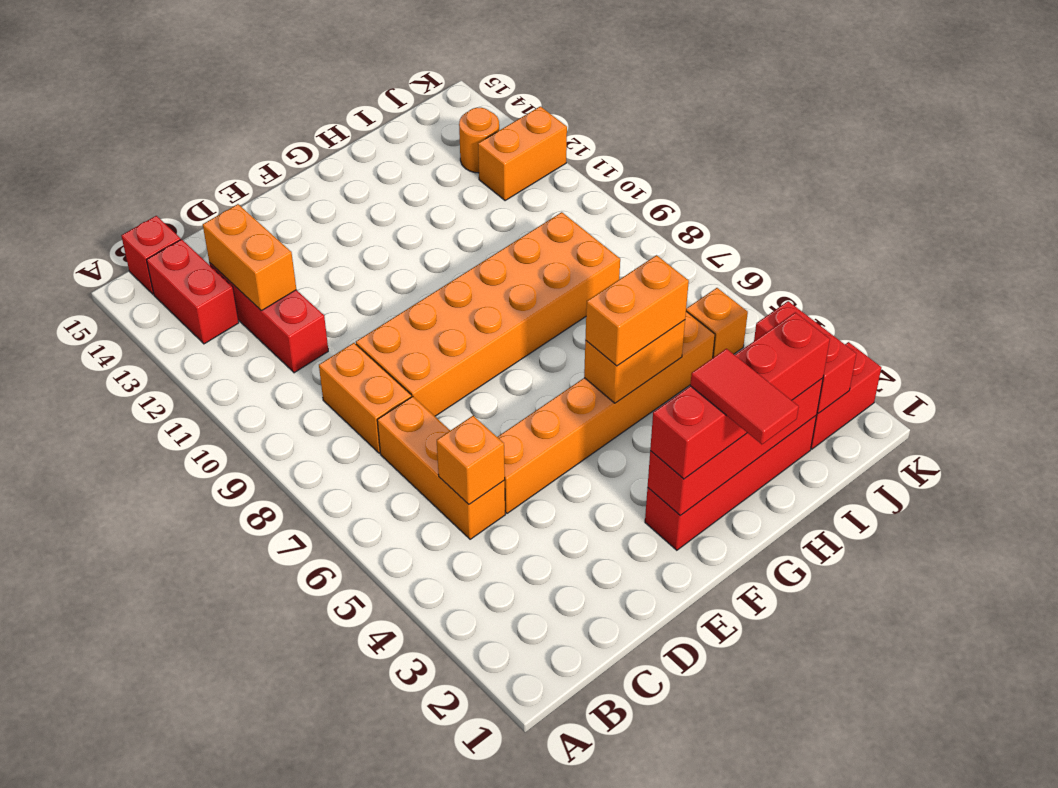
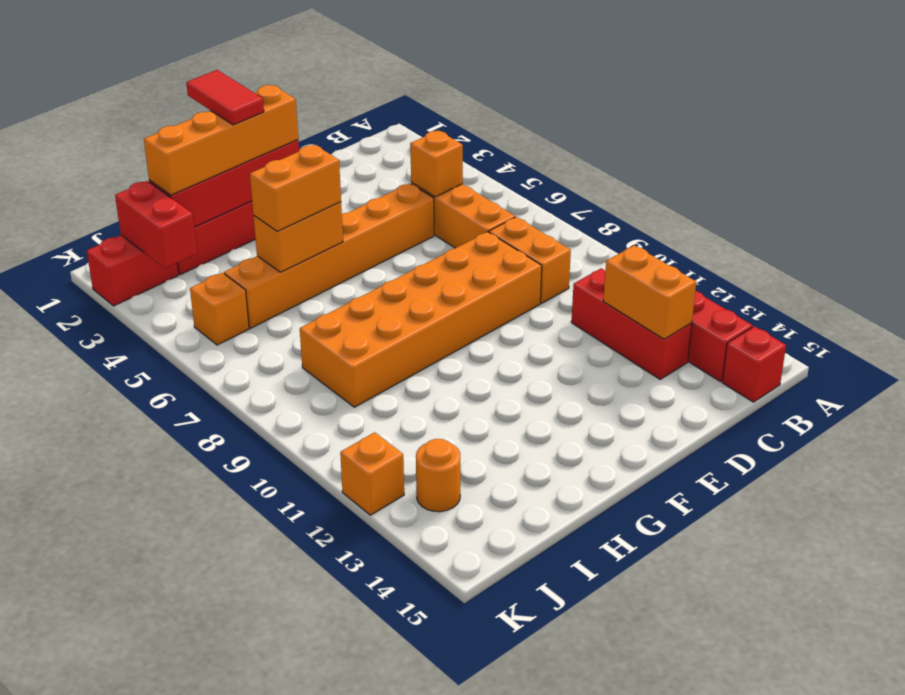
red 1x4 brick [650,312,830,479] -> orange 1x4 brick [144,85,298,195]
orange 1x2 brick [478,106,567,201] -> orange 1x1 brick [340,432,404,515]

